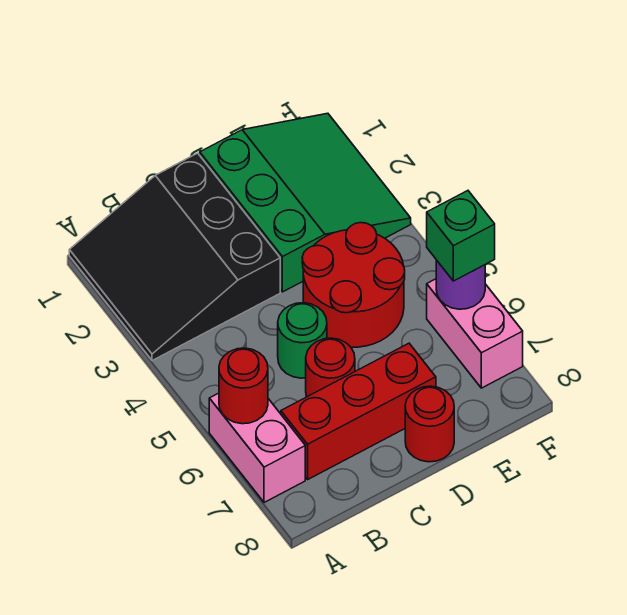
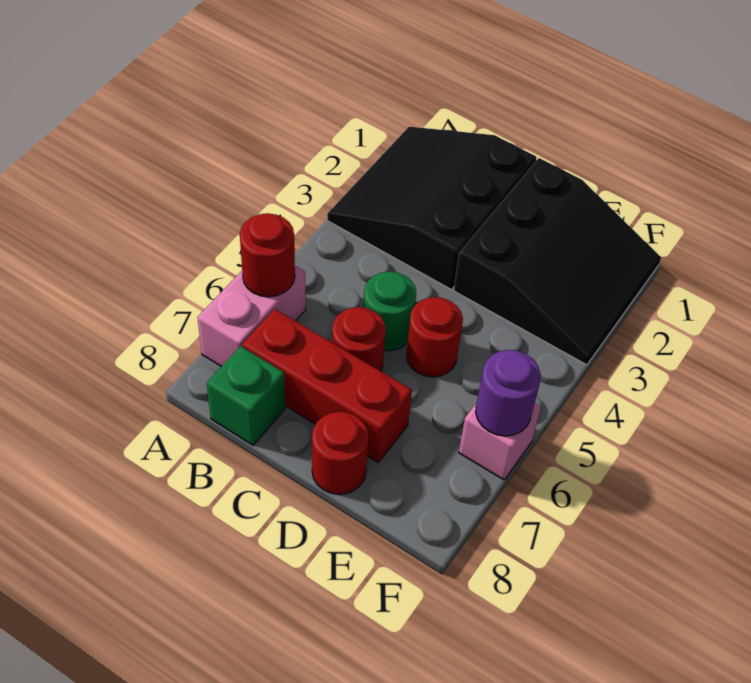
green 3x3 slope [200,113,411,292] -> black 3x3 slope [454,158,661,365]
red 2x2 round brick [302,223,405,347] -> red 1x1 round brick [406,297,463,377]
pink 1x2 brick [427,279,523,388] -> pink 1x1 brick [459,403,541,480]
green 1x1 brick [427,191,495,281] -> green 1x1 brick moved to [207,346,285,445]

